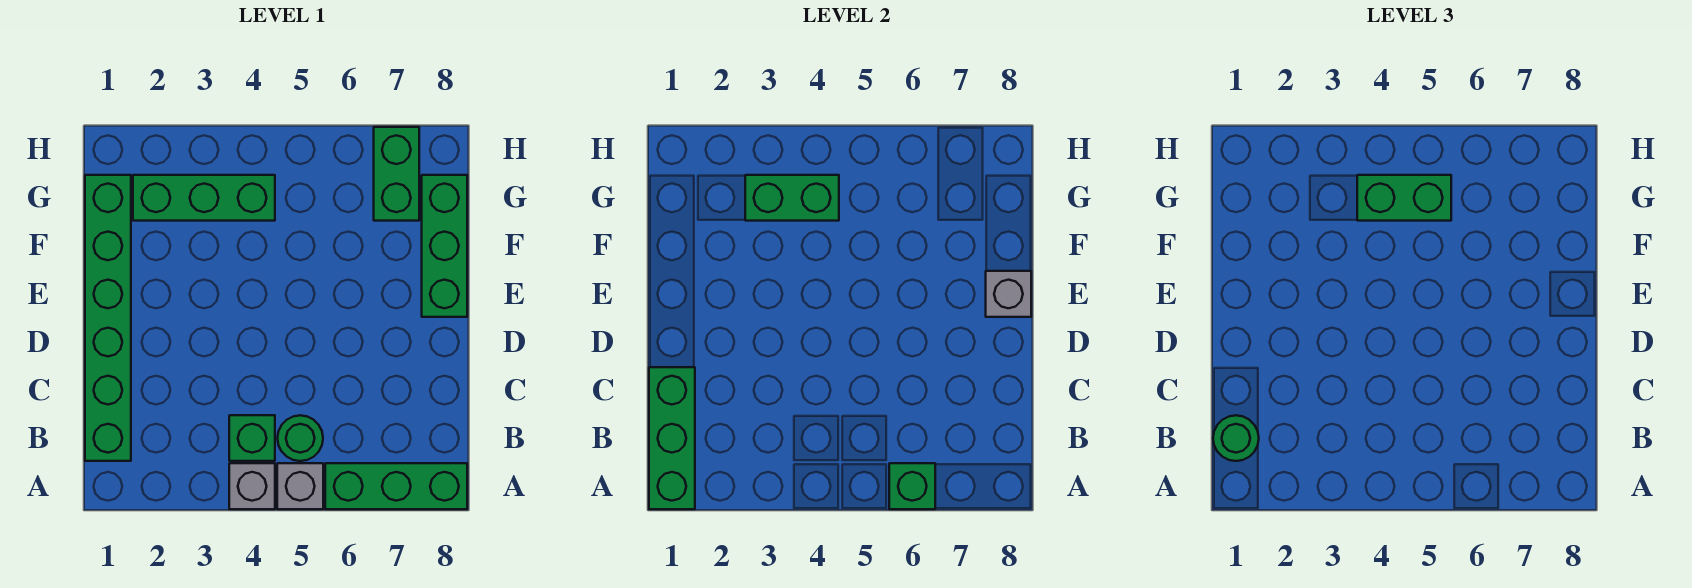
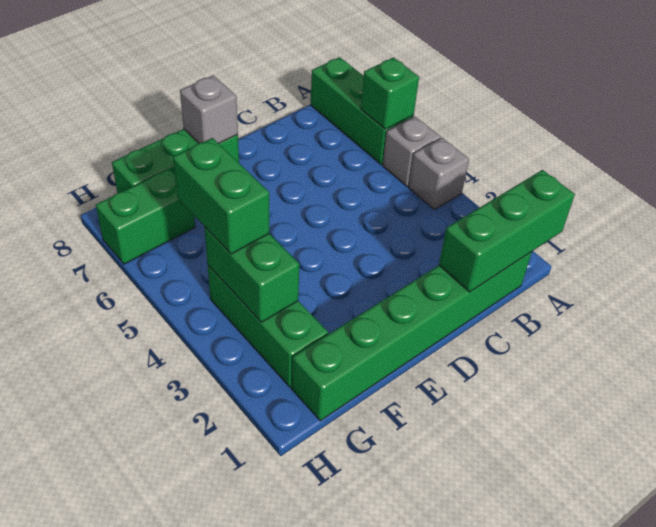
green 1x1 round brick [1213,415,1259,461] -> none
green 1x1 brick [229,415,275,461] -> none
green 1x1 round brick [277,415,323,461] -> none

